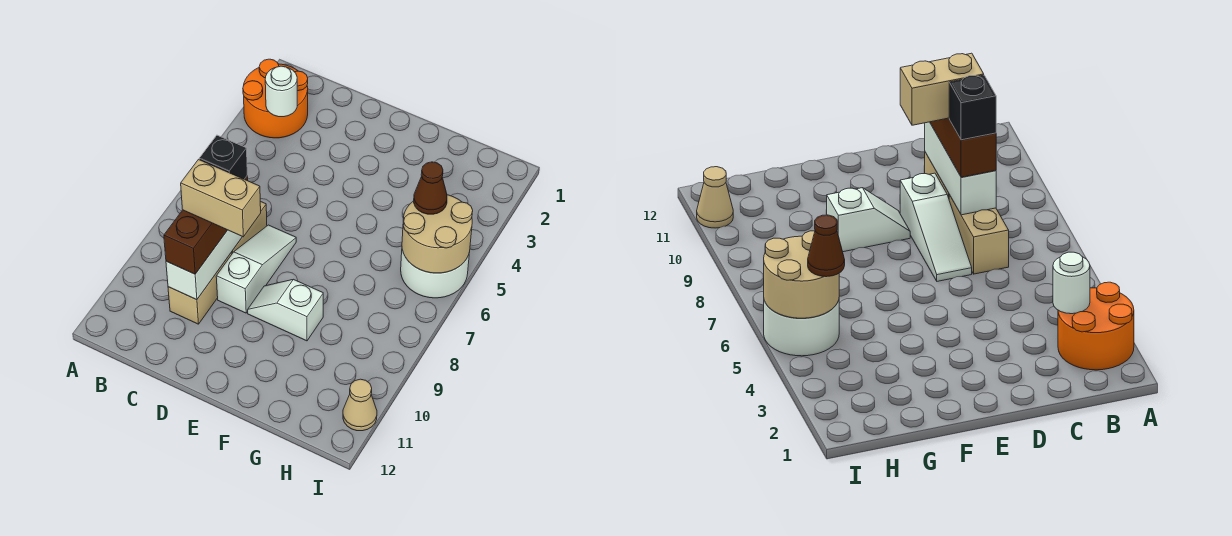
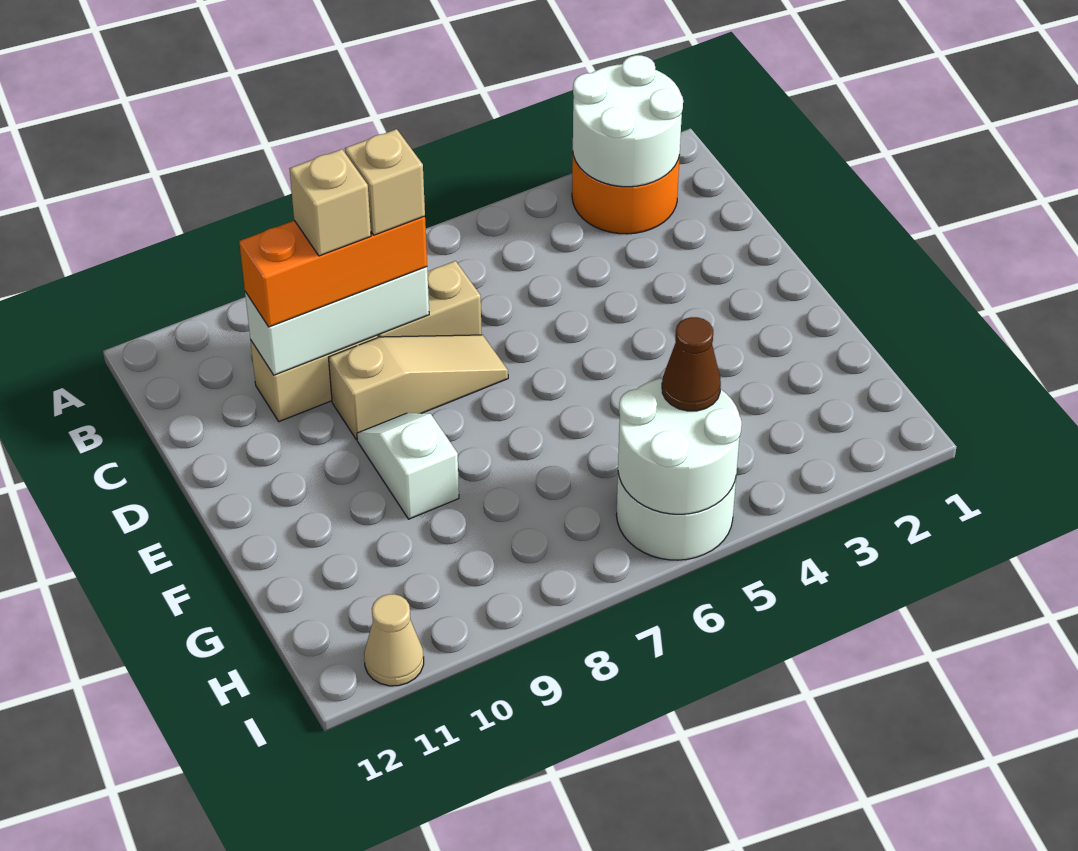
white 1x1 round brick [265,66,297,117] -> white 2x2 round brick [573,55,683,187]
brown 1x3 brick [164,176,248,274] -> orange 1x3 brick [239,216,427,327]
black 1x1 brick [199,135,247,179] -> tan 1x1 brick [345,129,425,235]
tan 1x2 brick [181,160,261,237] -> tan 1x1 brick [290,149,371,256]
white 1x3 slope [216,225,296,313] -> tan 1x3 slope [328,335,508,439]
tan 2x2 round brick [402,195,473,273] -> white 2x2 round brick [618,378,742,514]

